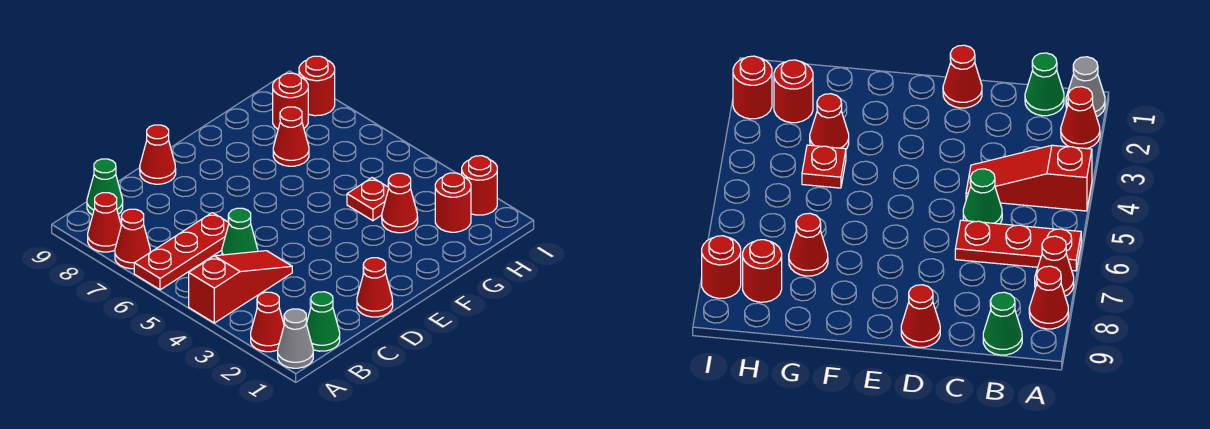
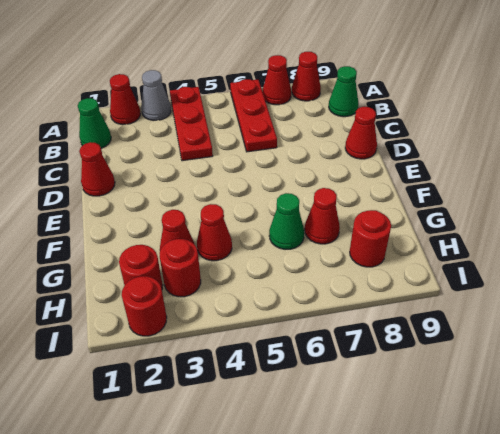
grey 1x1 cone [278,309,313,368] -> grey 1x1 cone moved to [141,70,171,120]
red 1x3 slope [189,251,292,323] -> red 1x3 plate [170,87,213,161]
green 1x1 cone [222,208,258,255] -> green 1x1 cone moved to [269,193,304,249]
red 1x1 plate [347,178,389,221] -> red 1x1 cone [197,204,232,261]
red 1x1 round brick [299,56,335,116] -> red 1x1 round brick moved to [160,239,201,297]

